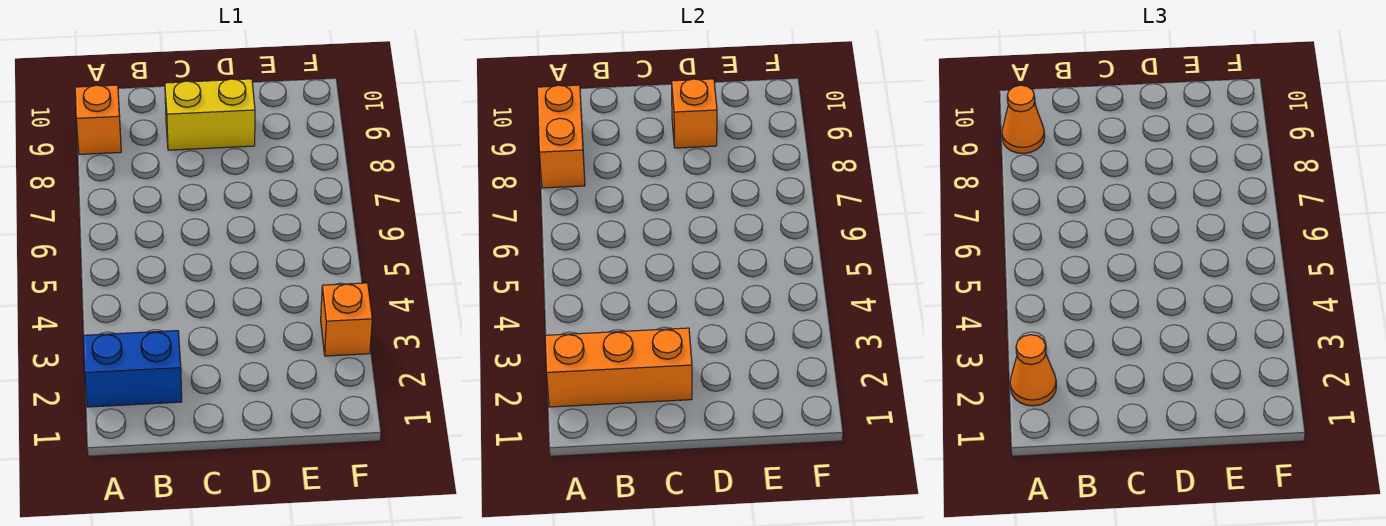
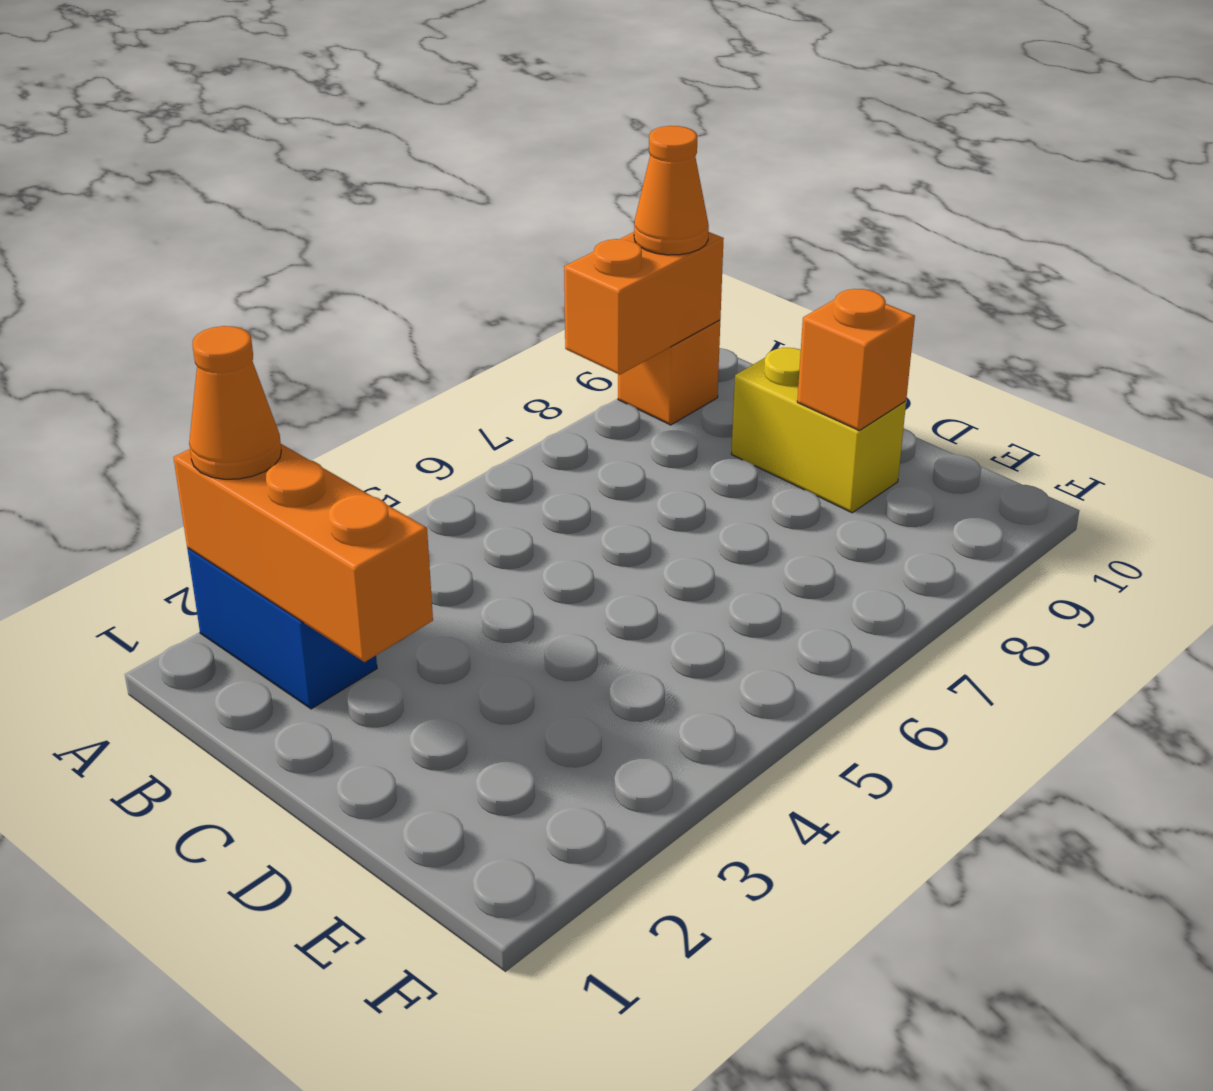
orange 1x1 brick [321,283,372,356] -> none

